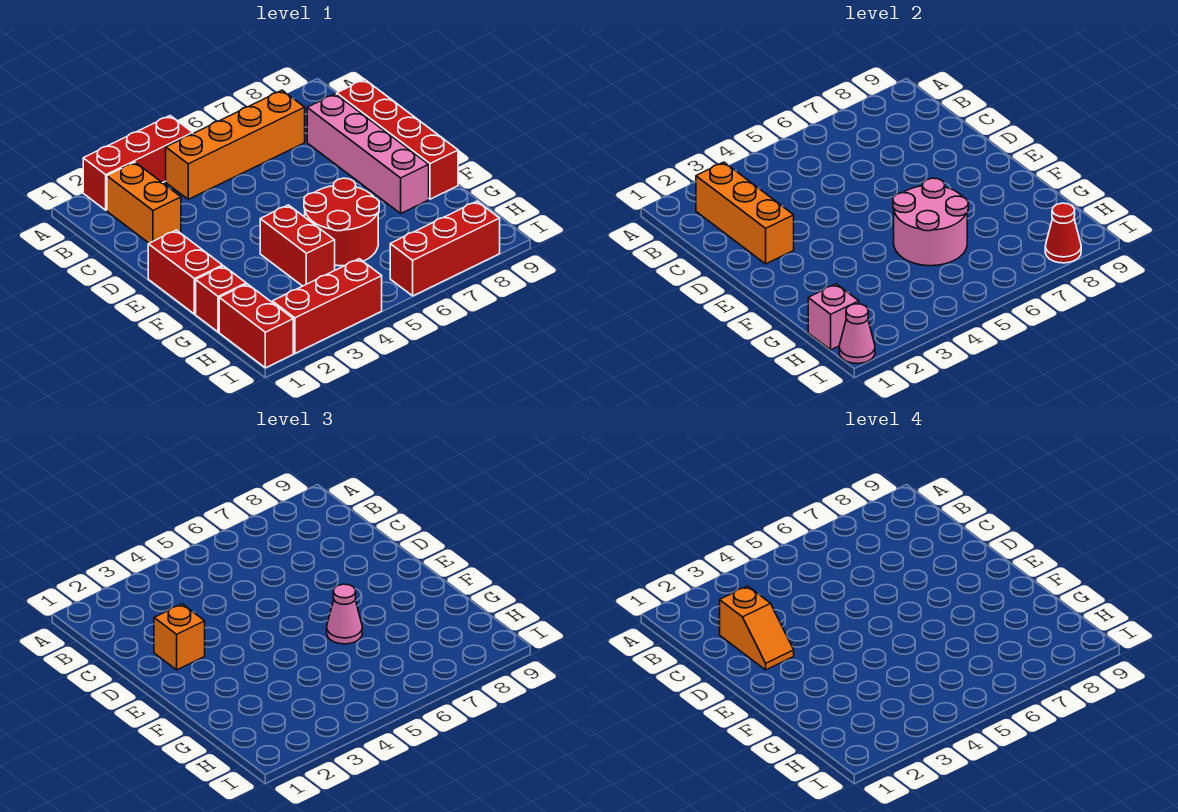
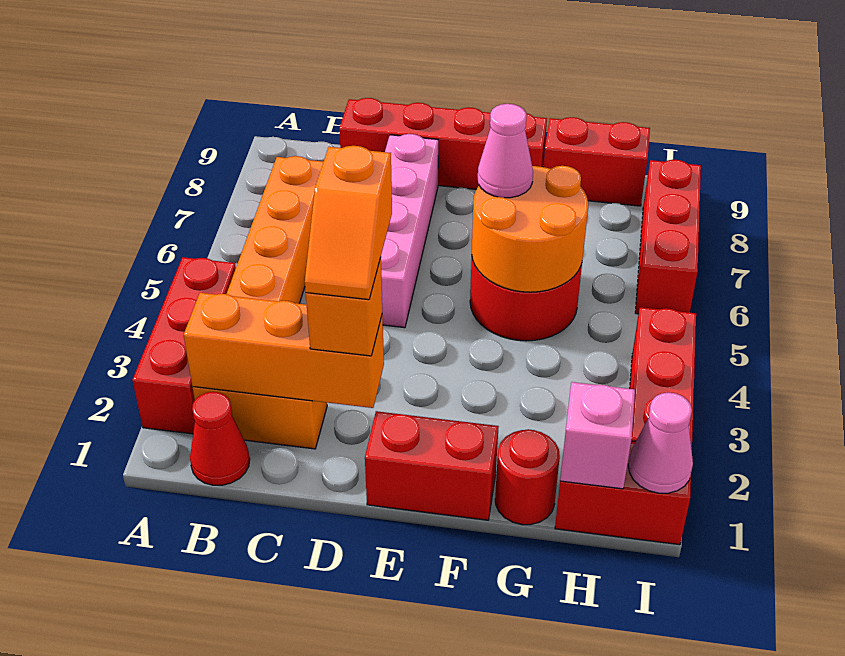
orange 1x2 slope [720,586,794,670] -> orange 1x2 slope turned to [305,146,392,300]
pink 1x4 brick [307,94,429,213] -> pink 1x4 brick turned to [381,134,438,328]
red 1x2 brick [260,205,335,286] -> red 1x2 brick moved to [543,117,650,206]
pink 2x2 round brick [893,178,968,266] -> orange 2x2 round brick [472,166,588,292]
red 1x1 brick [196,266,246,332] -> red 1x1 round brick [495,429,560,525]
red 1x1 cone [1045,203,1081,263] -> red 1x1 cone moved to [190,392,250,485]

